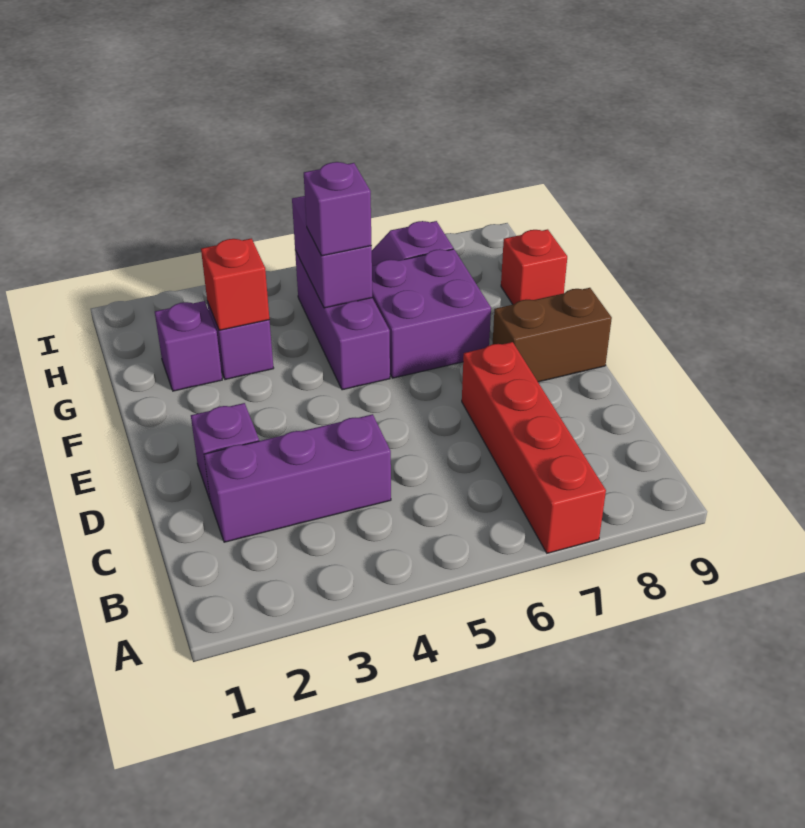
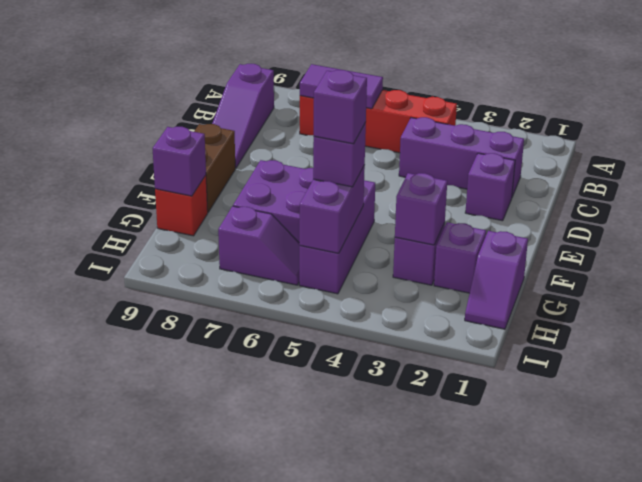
red 1x4 brick [462,342,606,553] -> red 1x4 brick turned to [300,90,457,153]
none -> purple 1x2 tile [300,64,383,109]
none -> purple 1x3 slope [212,64,274,168]
brown 1x2 brick [493,288,612,382] -> brown 1x2 brick turned to [194,124,235,212]
none -> purple 1x2 slope [465,231,528,329]
red 1x1 brick [201,238,269,330] -> purple 1x1 brick [395,173,447,245]
none -> purple 1x1 brick [314,70,367,144]
none -> purple 1x1 brick [153,127,206,196]

